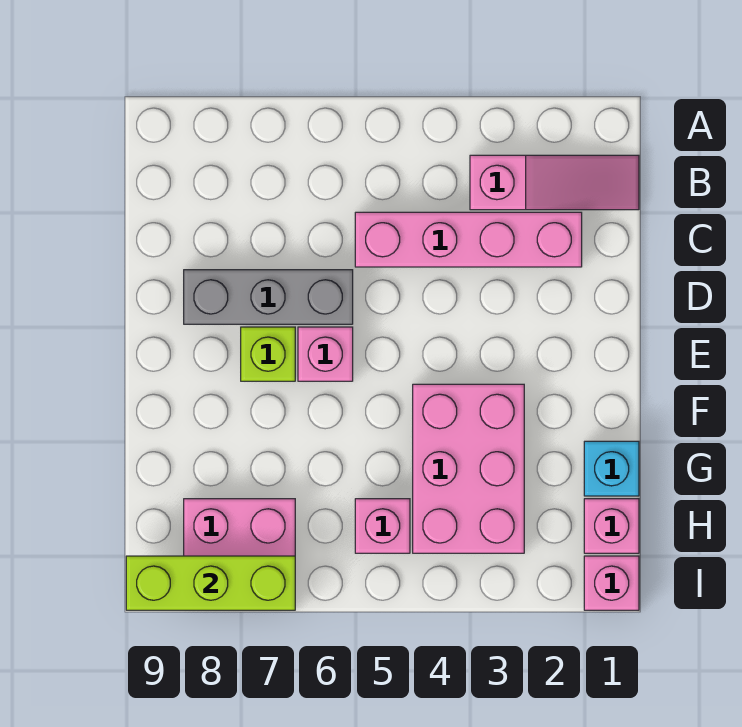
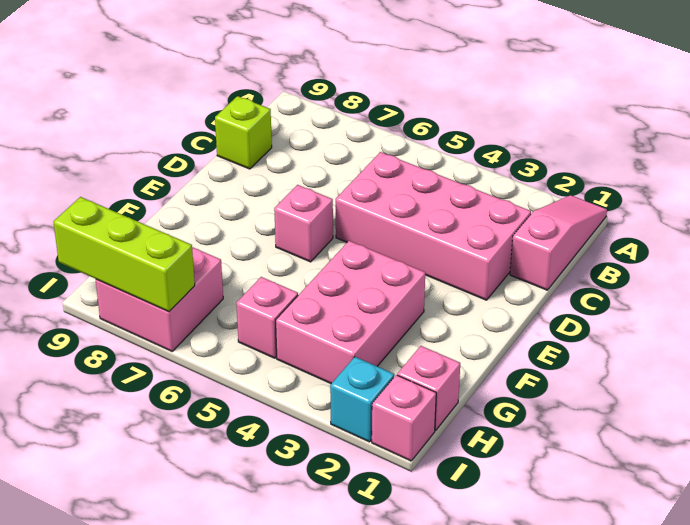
pink 1x3 slope [470,155,639,210] -> pink 1x3 slope turned to [510,195,607,290]
pink 1x4 brick [355,212,582,267] -> pink 2x4 brick [336,152,531,300]
grey 1x3 brick [184,270,353,324] -> none
lime 1x1 brick [241,327,295,381] -> lime 1x1 brick moved to [215,96,272,169]
cyan 1x1 brick [584,441,639,496] -> cyan 1x1 brick moved to [330,357,394,442]

